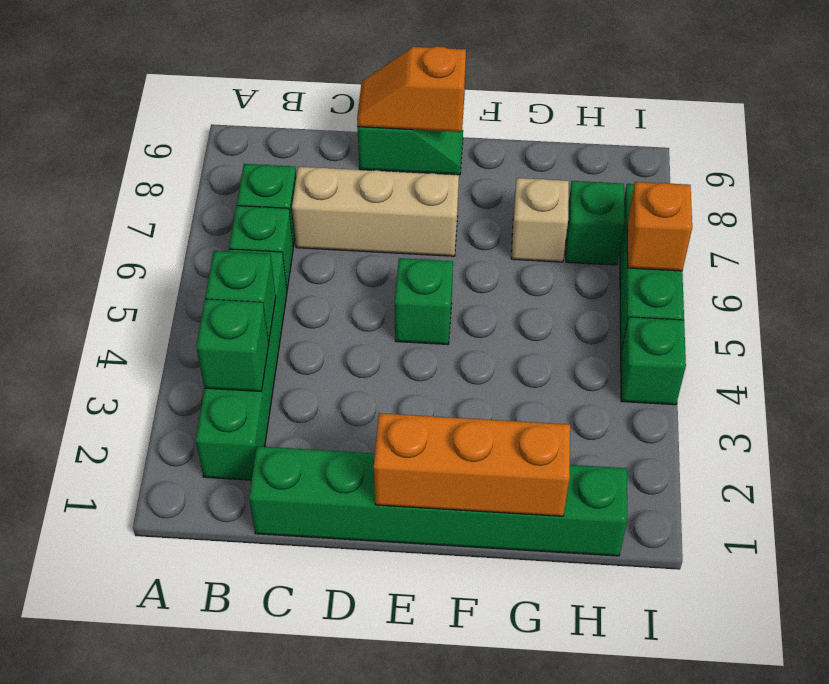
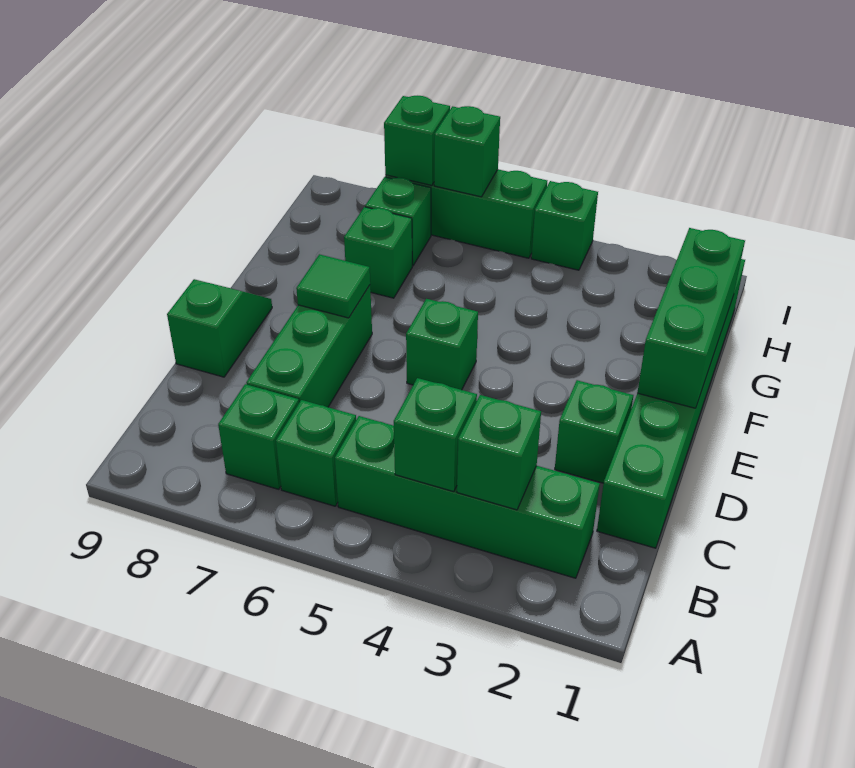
tan 1x3 brick [292,167,459,256] -> green 1x3 brick [246,285,372,407]
none -> green 1x1 brick [555,380,633,483]
orange 1x2 slope [357,46,466,132] -> none
orange 1x3 brick [374,413,570,516] -> green 1x3 brick [637,228,745,408]
none -> green 1x1 tile [296,254,370,318]
tan 1x1 brick [511,178,569,262] -> green 1x1 brick [344,207,412,298]
orange 1x1 brick [627,182,692,271] -> green 1x1 brick [434,106,500,197]
none -> green 1x1 brick [384,96,450,185]

